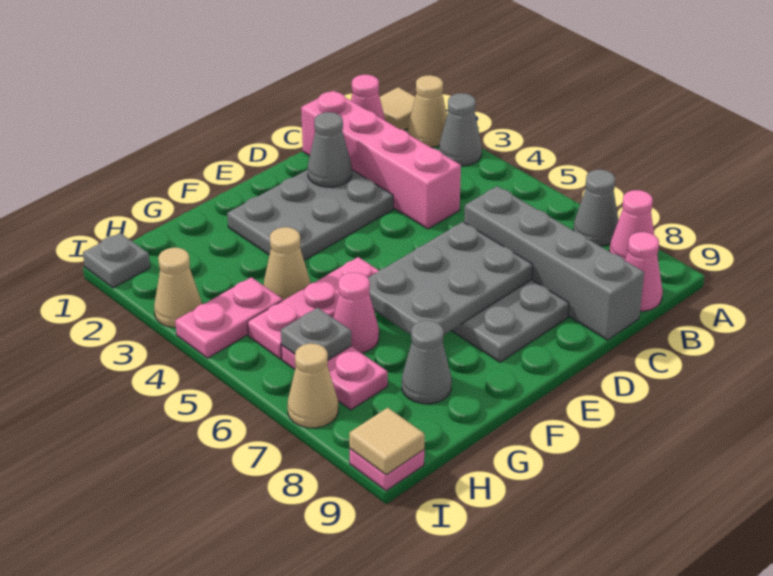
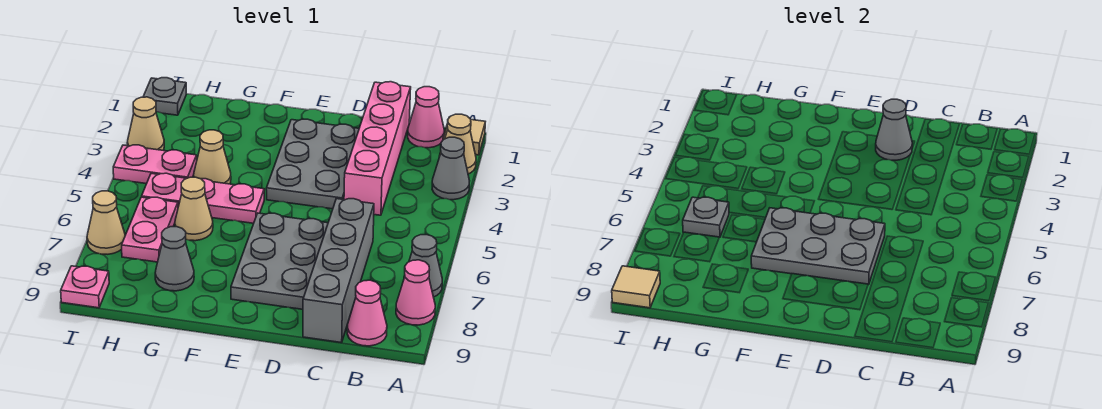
grey 2x3 plate [227,170,393,260] -> grey 2x3 plate turned to [266,119,359,209]
pink 1x1 cone [333,273,379,353] -> tan 1x1 cone [175,177,213,241]

